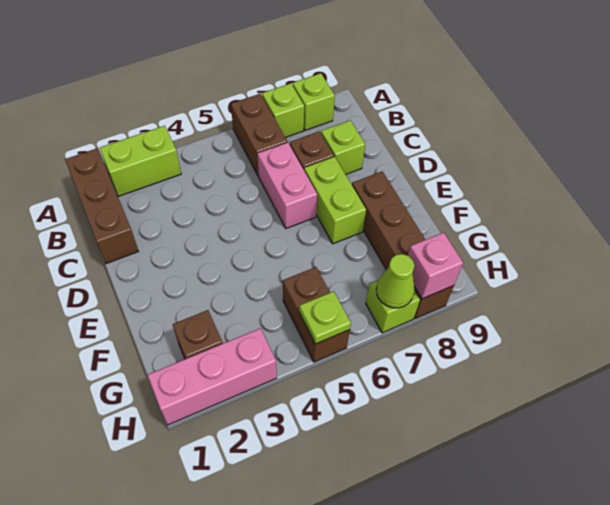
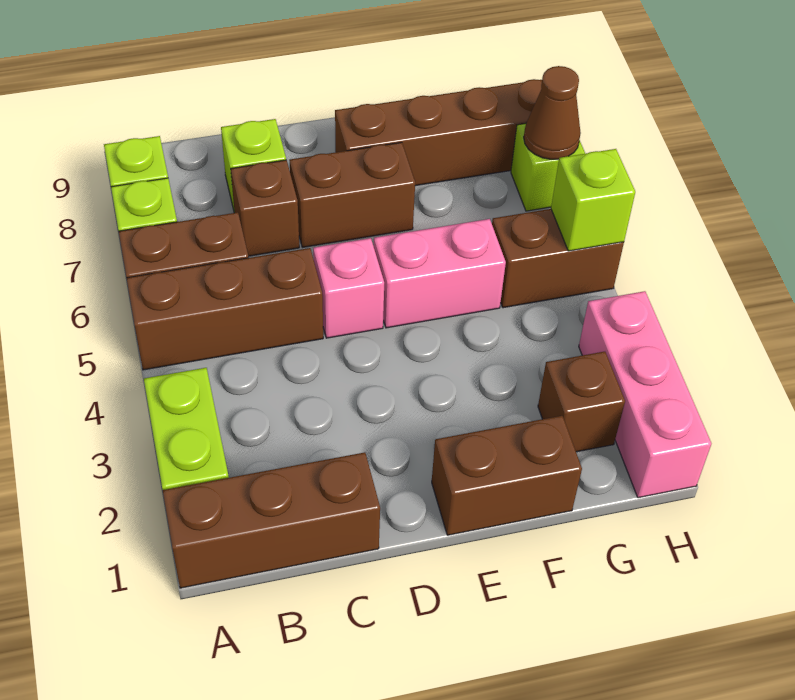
none -> brown 1x3 brick [127,248,323,370]
pink 1x2 brick [258,142,317,229] -> pink 1x2 brick moved to [374,219,506,328]
lime 1x2 brick [304,157,366,244] -> brown 1x2 brick [290,142,415,247]
none -> brown 1x2 brick [432,416,582,535]
lime 1x1 plate [299,291,351,344] -> lime 1x1 brick [551,149,635,251]
lime 1x1 cone [376,254,414,308] -> brown 1x1 cone [524,66,581,159]
pink 1x1 brick [408,233,463,299] -> pink 1x1 brick moved to [313,238,384,338]

